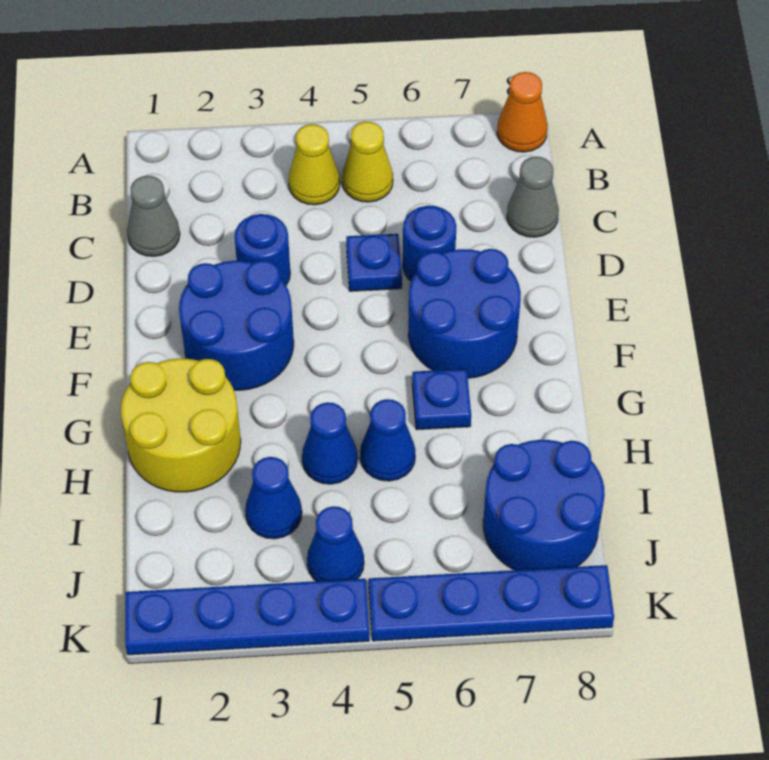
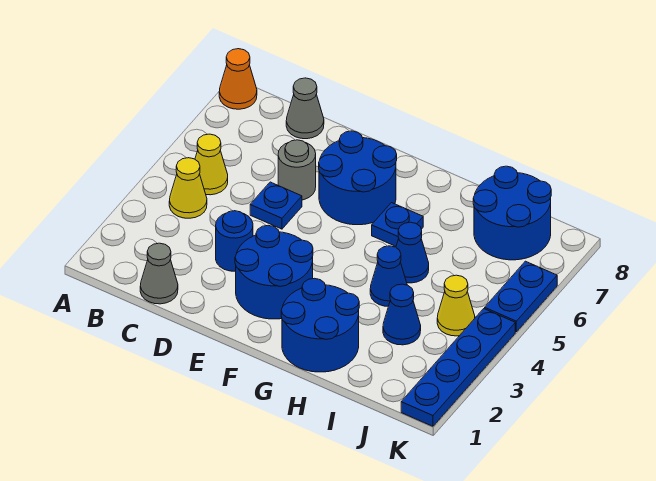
blue 1x1 round brick [403,206,456,281] -> grey 1x1 round brick [278,140,316,200]
yellow 2x2 round brick [121,359,241,492] -> blue 2x2 round brick [281,278,359,372]
blue 1x1 cone [307,506,364,581] -> yellow 1x1 cone [437,275,475,336]
blue 1x4 plate [369,565,614,641] -> blue 1x2 plate [485,261,557,332]

